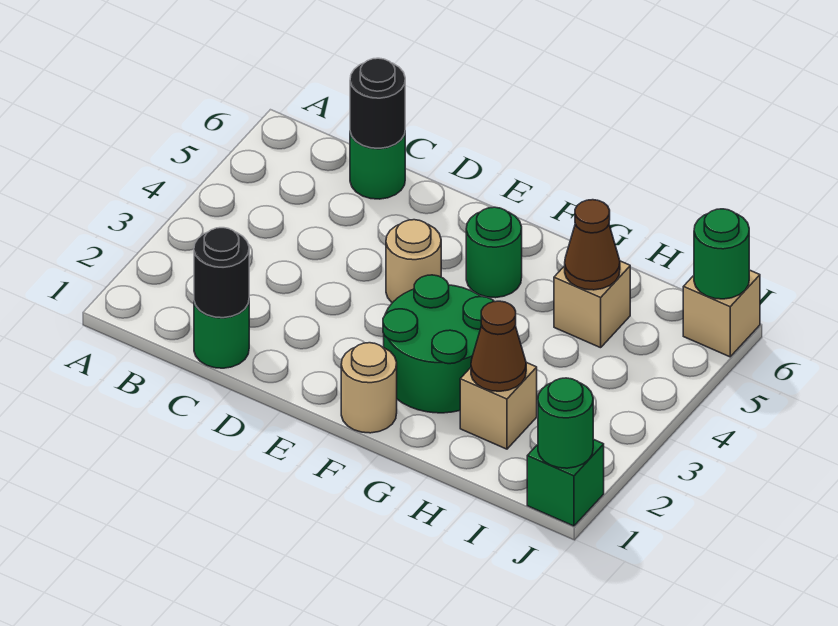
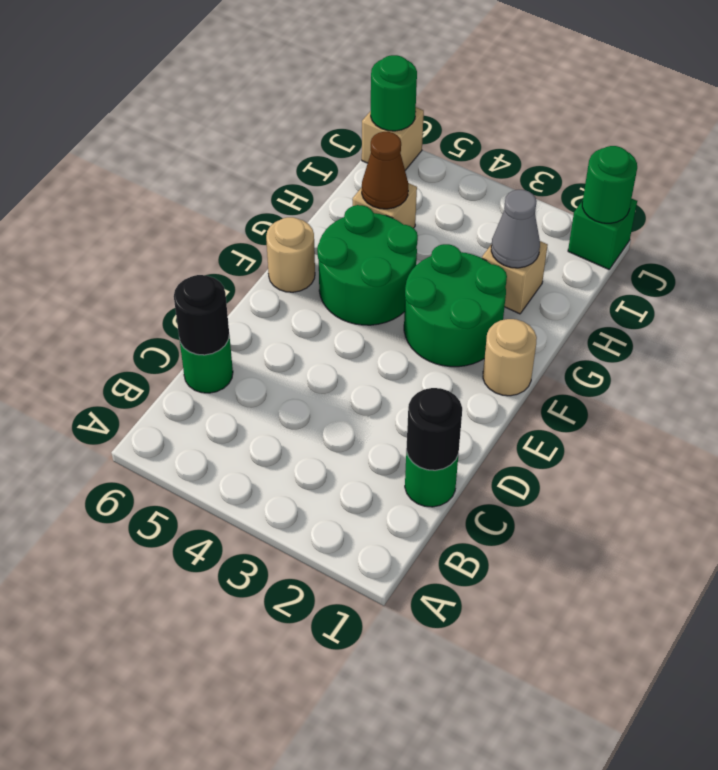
tan 1x1 round brick [386,220,441,303] -> tan 1x1 round brick moved to [266,217,315,292]
green 1x1 round brick [466,207,522,298] -> green 2x2 round brick [317,205,418,325]
brown 1x1 cone [471,301,526,391] -> grey 1x1 cone [491,190,540,268]

